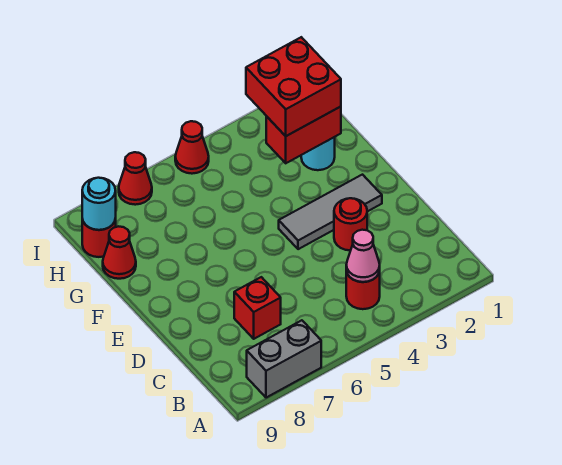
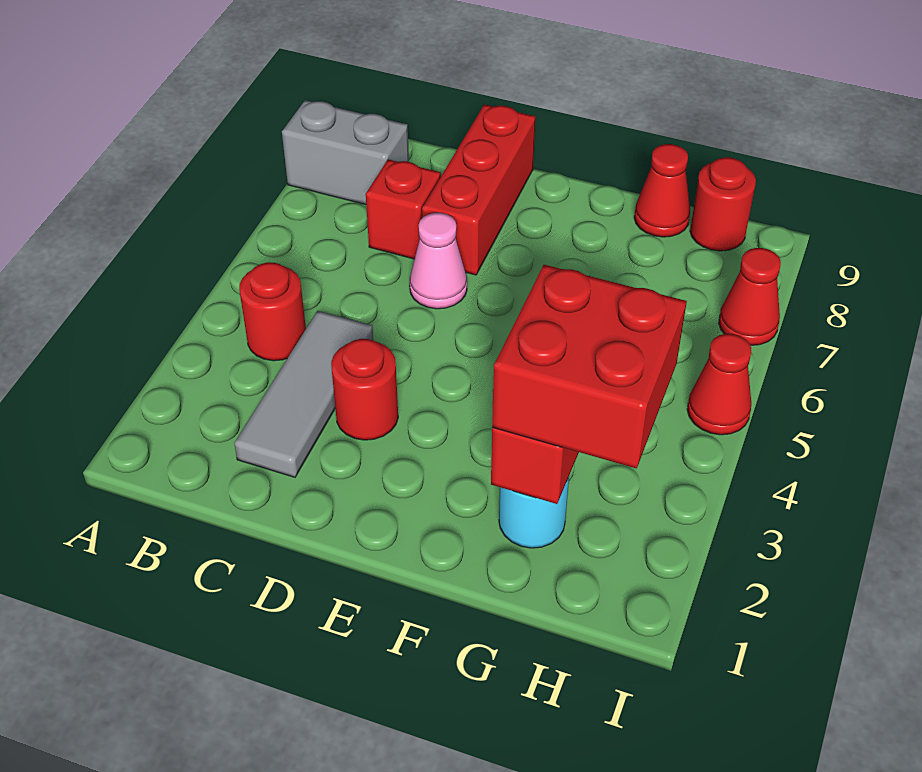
grey 1x2 brick [247,320,321,398] -> grey 1x2 brick turned to [282,100,409,205]
pink 1x1 cone [346,230,380,282] -> pink 1x1 cone moved to [410,213,467,309]
none -> red 1x3 brick [422,104,536,275]
grey 1x3 tile [279,175,382,249] -> grey 1x3 tile moved to [234,311,373,477]
cyan 1x1 round brick [82,178,116,230] -> none

